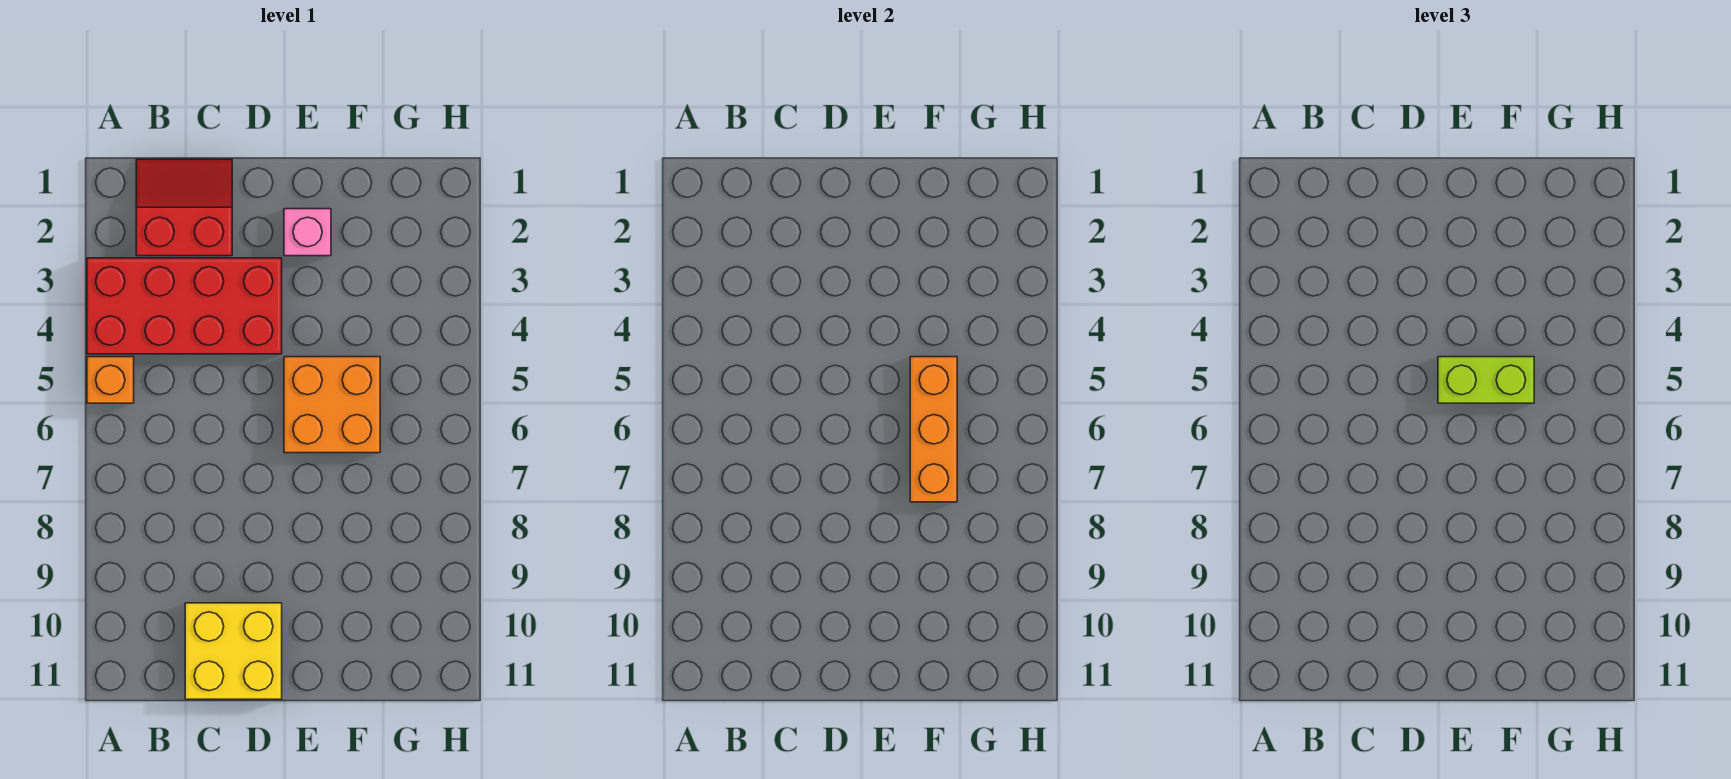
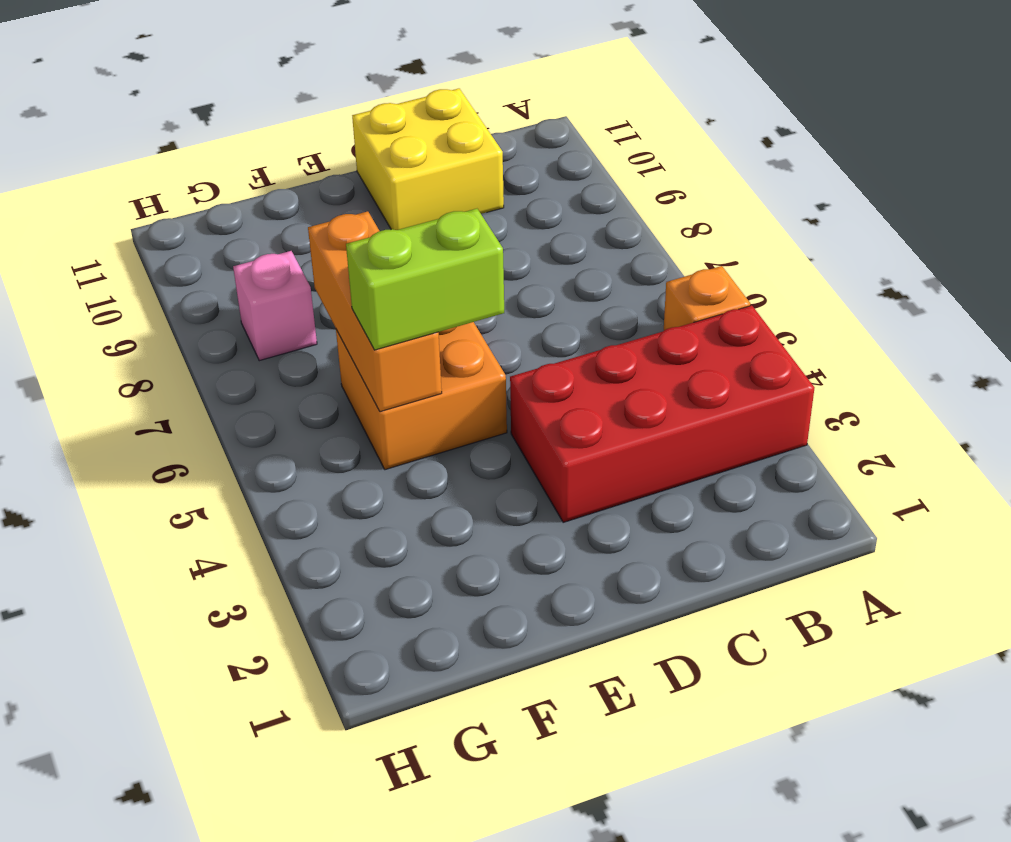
red 2x2 slope [136,159,232,256] -> none
pink 1x1 brick [284,209,331,256] -> pink 1x1 brick moved to [233,251,317,361]

